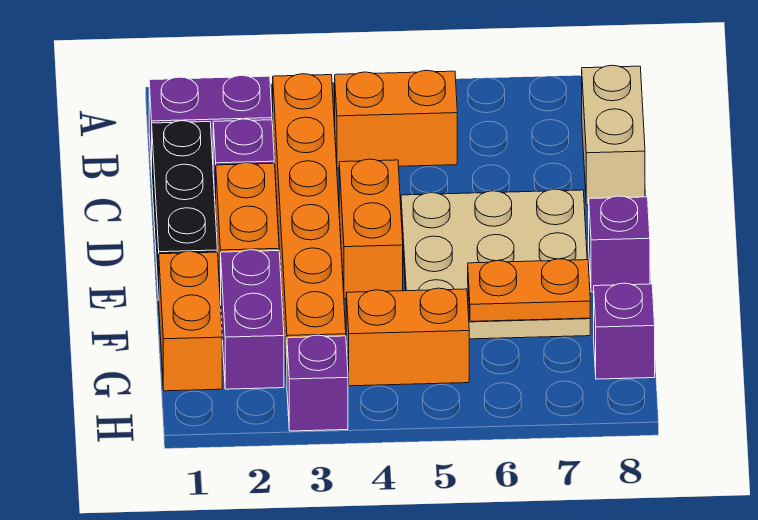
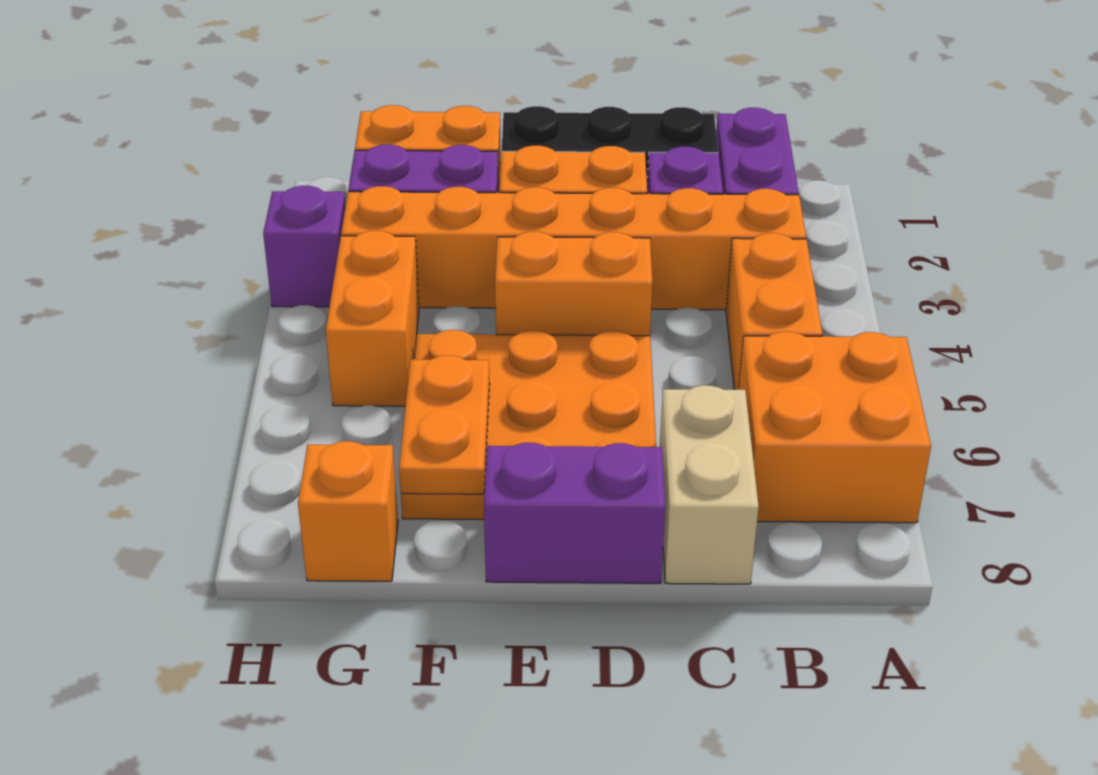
none -> orange 2x2 brick [739,332,931,523]
tan 1x2 brick [582,65,645,205] -> tan 1x2 brick turned to [660,385,759,584]
tan 3x3 plate [401,189,590,339] -> orange 3x3 plate [401,330,656,520]
purple 1x1 brick [589,196,650,292] -> purple 1x2 brick [484,443,666,583]
purple 1x1 brick [594,283,655,379] -> orange 1x1 brick [298,441,398,581]

